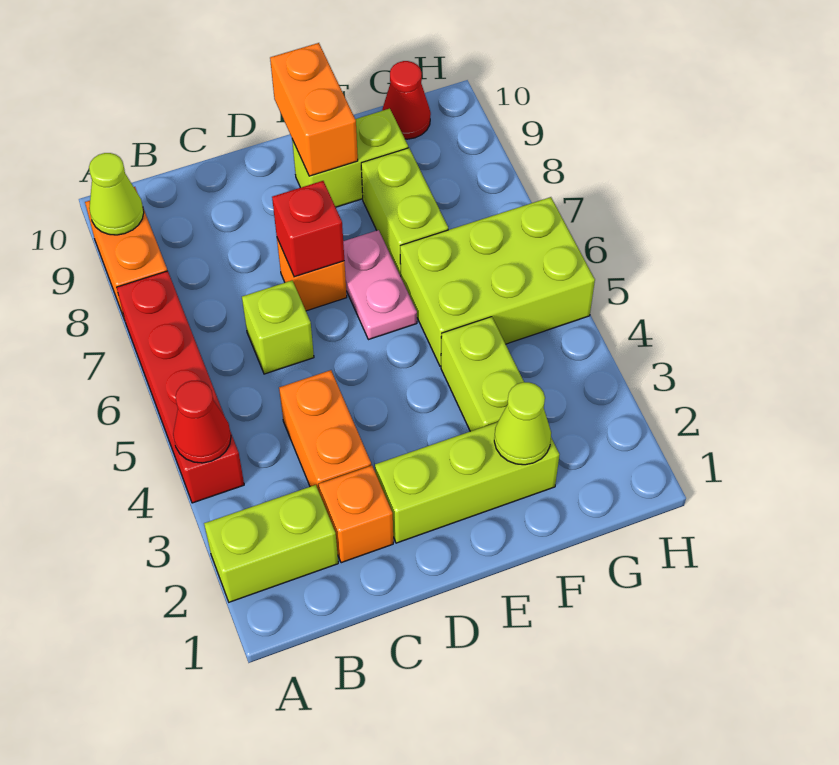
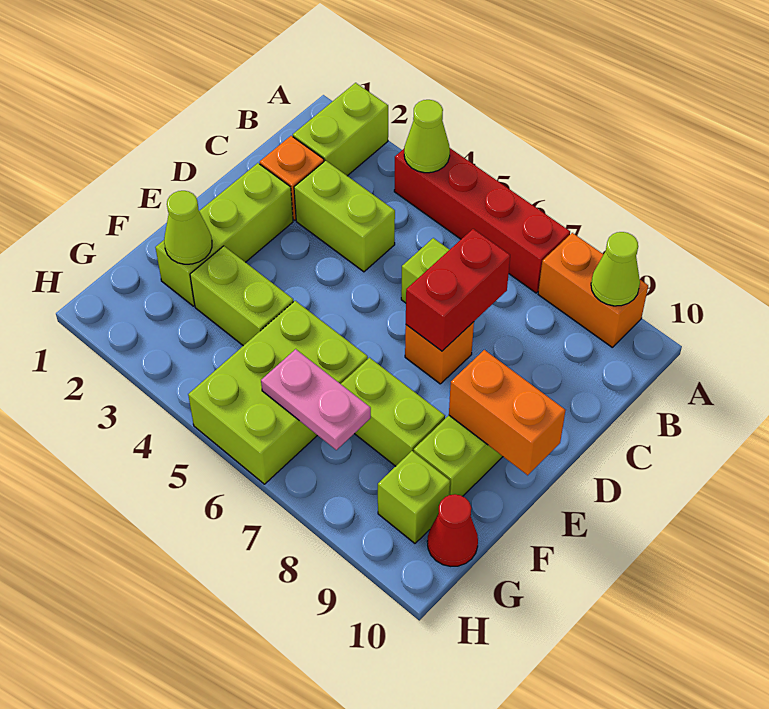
red 1x1 cone [173,380,231,463] -> lime 1x1 cone [404,100,450,173]
orange 1x2 brick [279,370,371,491] -> lime 1x2 brick [294,160,395,272]
red 1x1 brick [272,181,344,277] -> red 1x2 brick [406,229,510,351]
pink 1x2 plate [343,230,417,340] -> pink 1x2 plate moved to [261,349,371,450]
none -> lime 1x1 brick [378,451,450,543]

